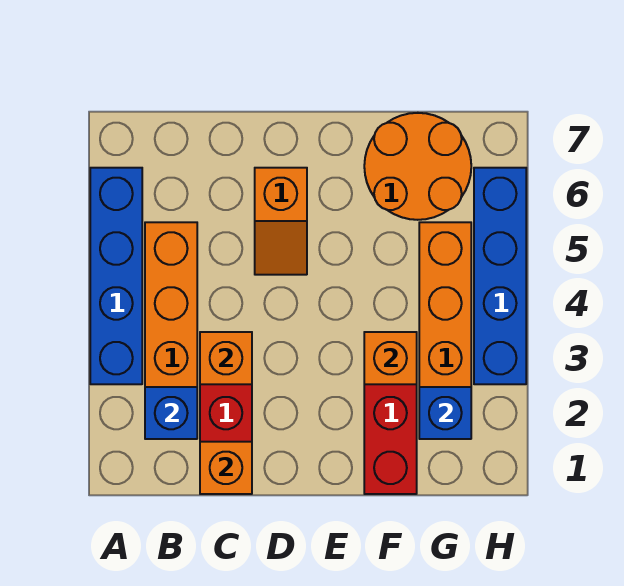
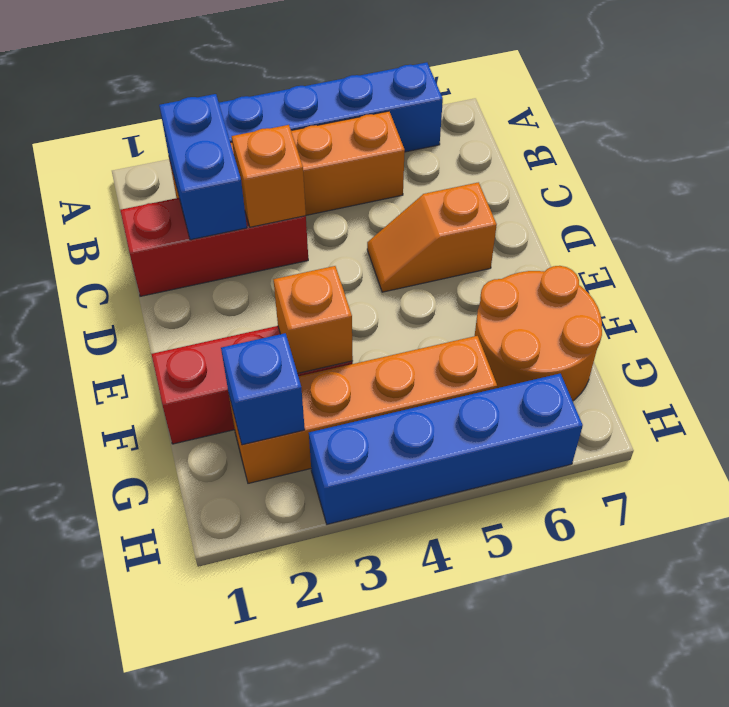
blue 1x1 brick [145,387,197,439] -> blue 1x2 brick [159,94,247,240]
orange 1x1 brick [200,442,252,494] -> none

